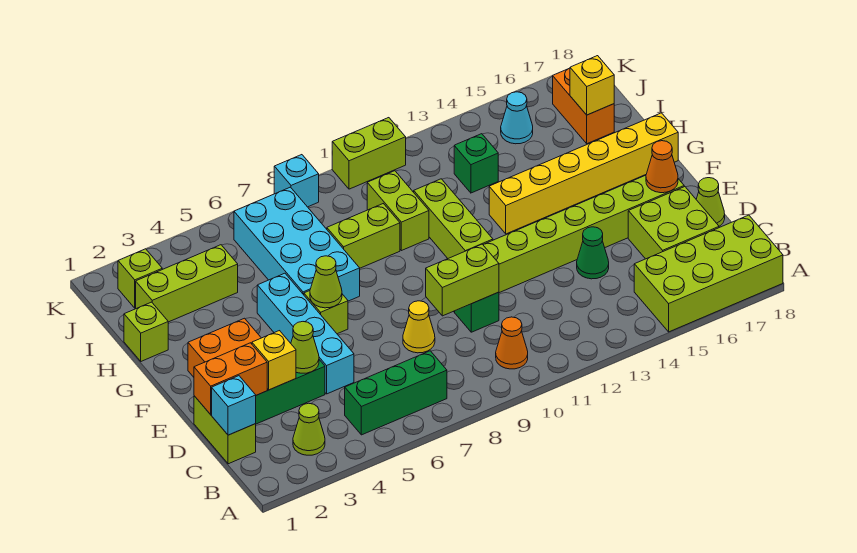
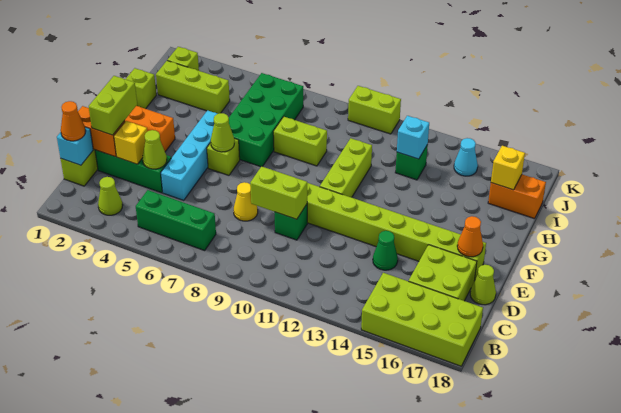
orange 1x1 cone [496,317,528,369] -> orange 1x1 cone moved to [61,101,85,141]
cyan 2x4 brick [234,187,360,301] -> green 2x4 brick [229,73,303,167]
yellow 1x6 brick [489,113,678,234] -> none
lime 1x2 brick [367,171,429,251] -> lime 1x2 brick moved to [89,76,137,135]
orange 1x2 brick [553,68,614,144] -> orange 1x2 brick turned to [488,175,546,219]
cyan 1x1 brick [274,155,319,207] -> cyan 1x1 brick moved to [397,116,429,159]

